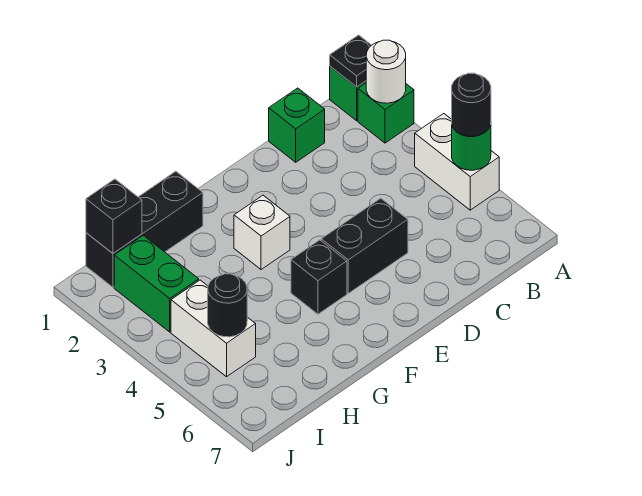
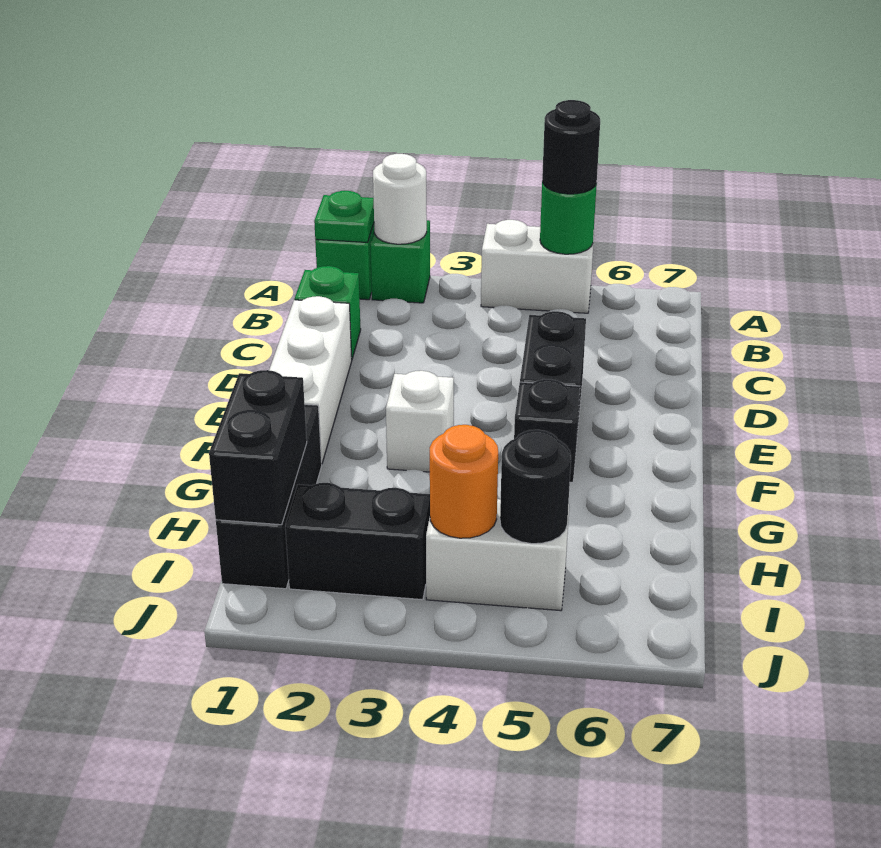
black 1x1 plate [330,35,372,87] -> green 1x1 plate [314,191,374,242]
none -> white 1x3 brick [269,296,352,464]
black 1x1 brick [86,179,142,253] -> black 1x2 brick [209,370,307,525]
green 1x2 brick [114,235,199,332] -> black 1x2 brick [285,483,430,600]
none -> orange 1x1 round brick [430,425,498,538]

